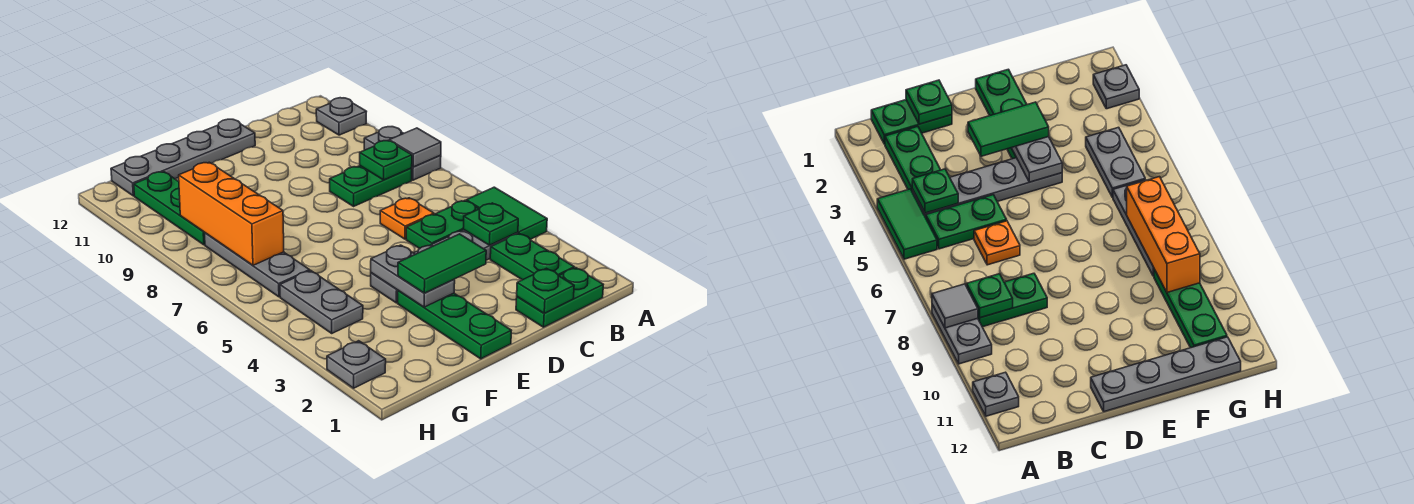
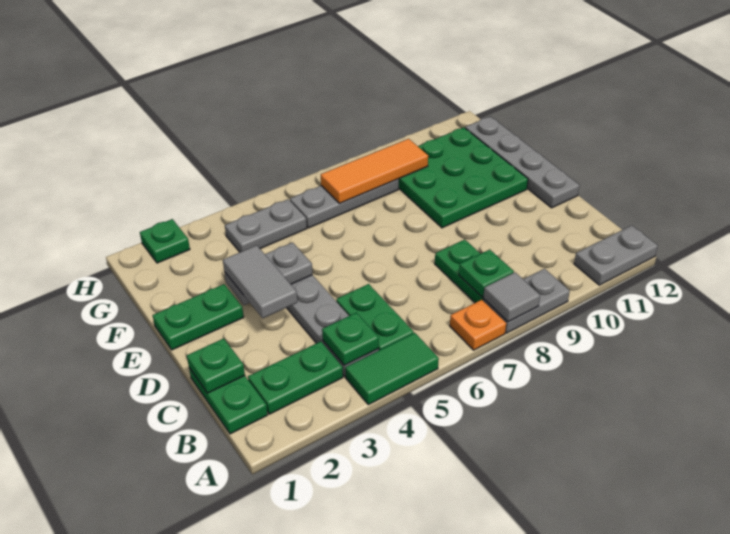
grey 1x1 plate [316,98,367,135] -> grey 1x2 plate [574,225,658,285]
orange 1x1 plate [380,198,434,239] -> orange 1x1 plate moved to [450,300,506,350]
green 1x2 tile [398,234,486,293] -> grey 1x2 tile [223,245,297,318]
green 1x3 plate [398,290,511,359] -> green 1x2 plate [153,284,244,350]
orange 1x3 brick [179,162,284,265] -> orange 1x3 tile [321,139,428,203]
green 1x3 plate [134,172,205,245] -> green 3x3 plate [399,128,528,228]
grey 1x1 plate [327,341,386,388] -> green 1x1 plate [140,219,190,263]

